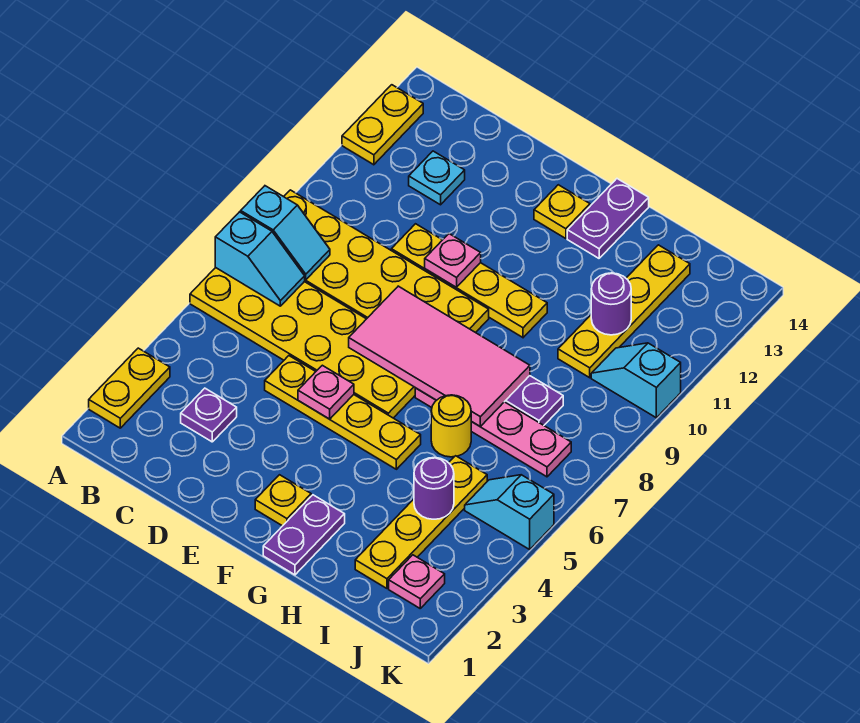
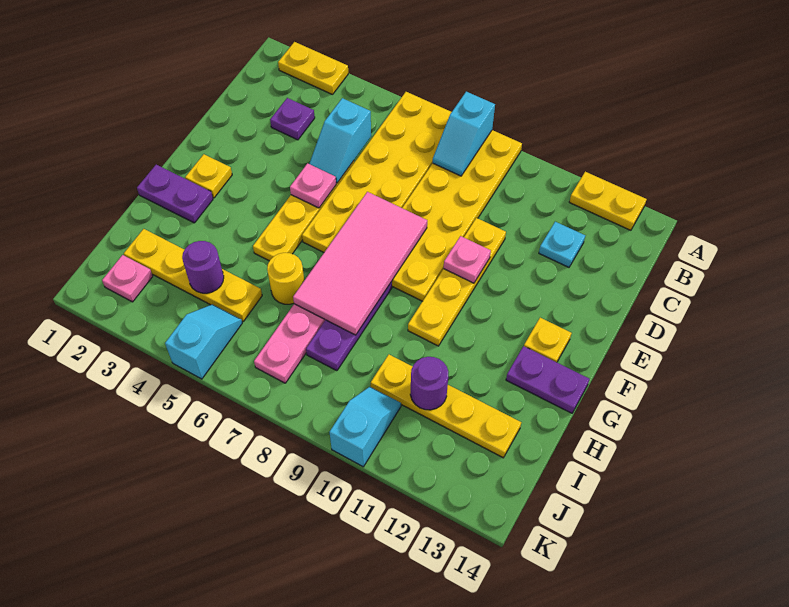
cyan 1x2 slope [215,212,305,306] -> cyan 1x2 slope moved to [309,98,371,183]

